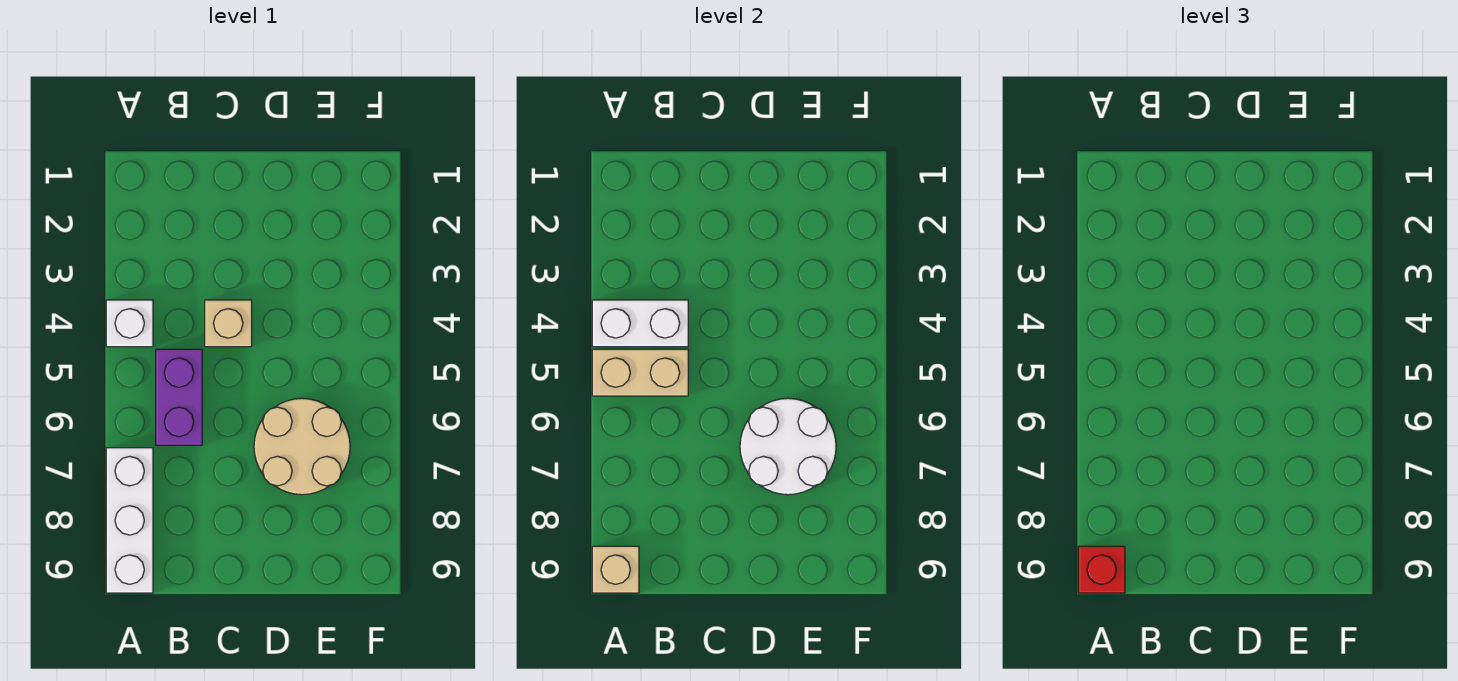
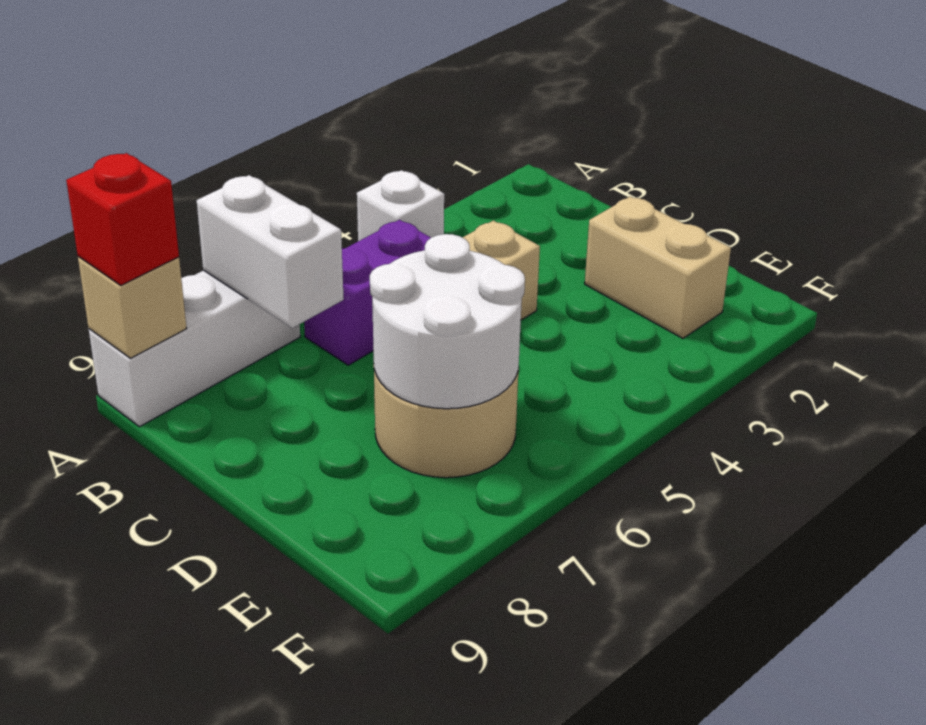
white 1x2 brick [592,300,688,347] -> white 1x2 brick moved to [197,175,344,328]
tan 1x2 brick [592,349,688,396] -> tan 1x2 brick moved to [585,197,731,338]

